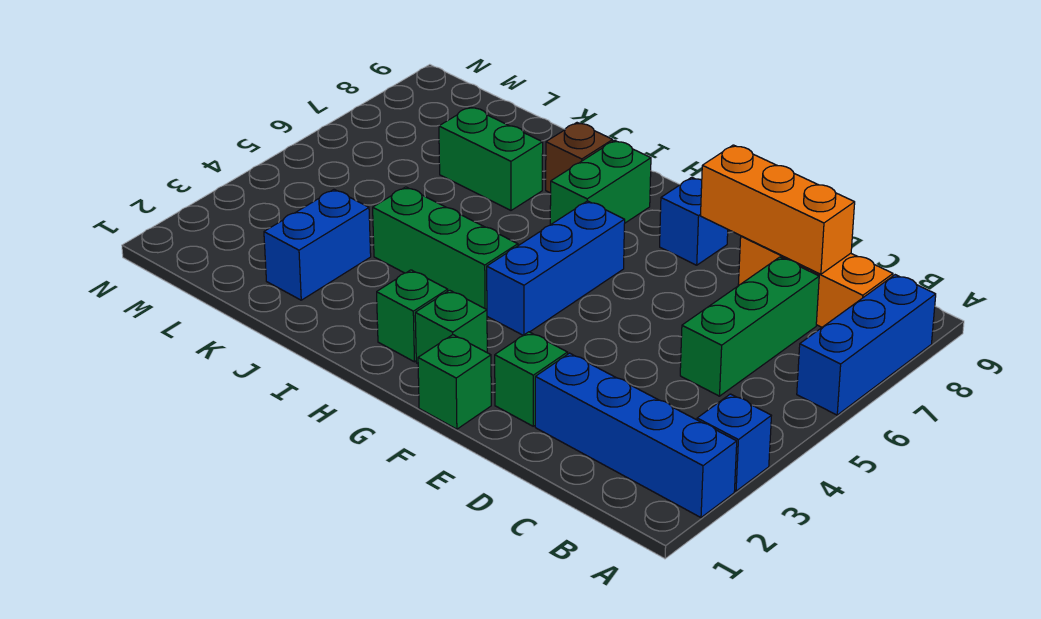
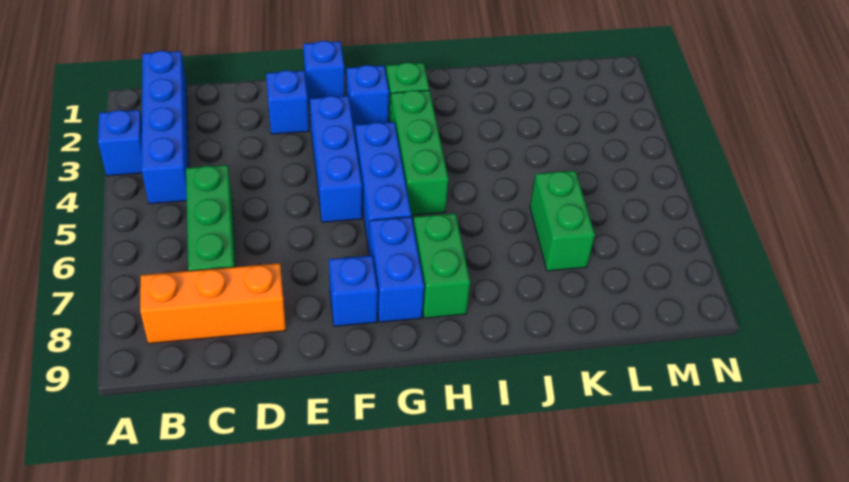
blue 1x4 brick [535,353,737,517] -> blue 1x4 brick turned to [142,51,189,204]
blue 1x3 brick [797,275,936,415] -> blue 1x3 brick moved to [310,96,362,222]
orange 1x3 brick [701,145,855,274] -> none
green 1x1 brick [495,332,568,426] -> blue 1x1 brick [266,70,309,134]
green 1x1 brick [418,335,491,429] -> blue 1x1 brick [303,41,345,104]
green 1x1 brick [415,290,487,364] -> blue 1x1 brick [347,65,389,128]
green 1x3 brick [373,187,518,310] -> green 1x3 brick turned to [391,90,448,215]
brown 1x1 brick [546,123,613,193] -> none
green 1x2 brick [439,107,543,210] -> green 1x2 brick turned to [530,171,595,271]
blue 1x2 brick [264,189,371,300] -> blue 1x2 brick moved to [369,217,424,322]

